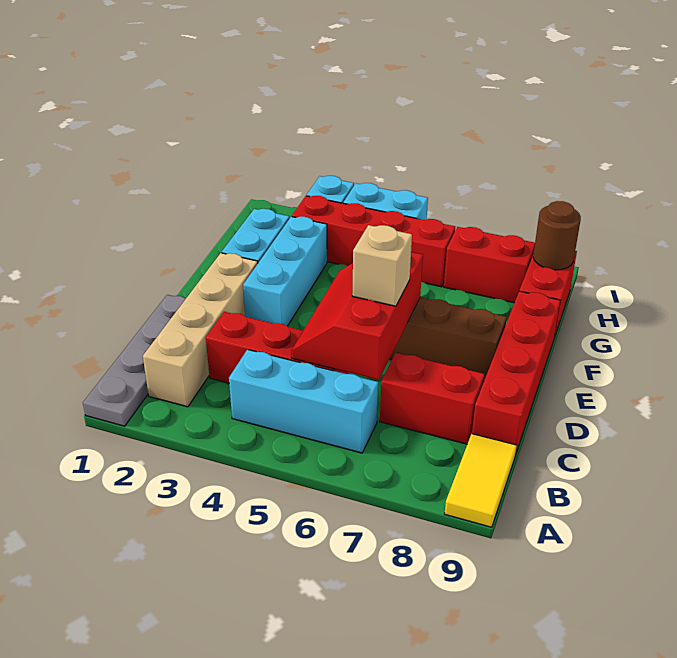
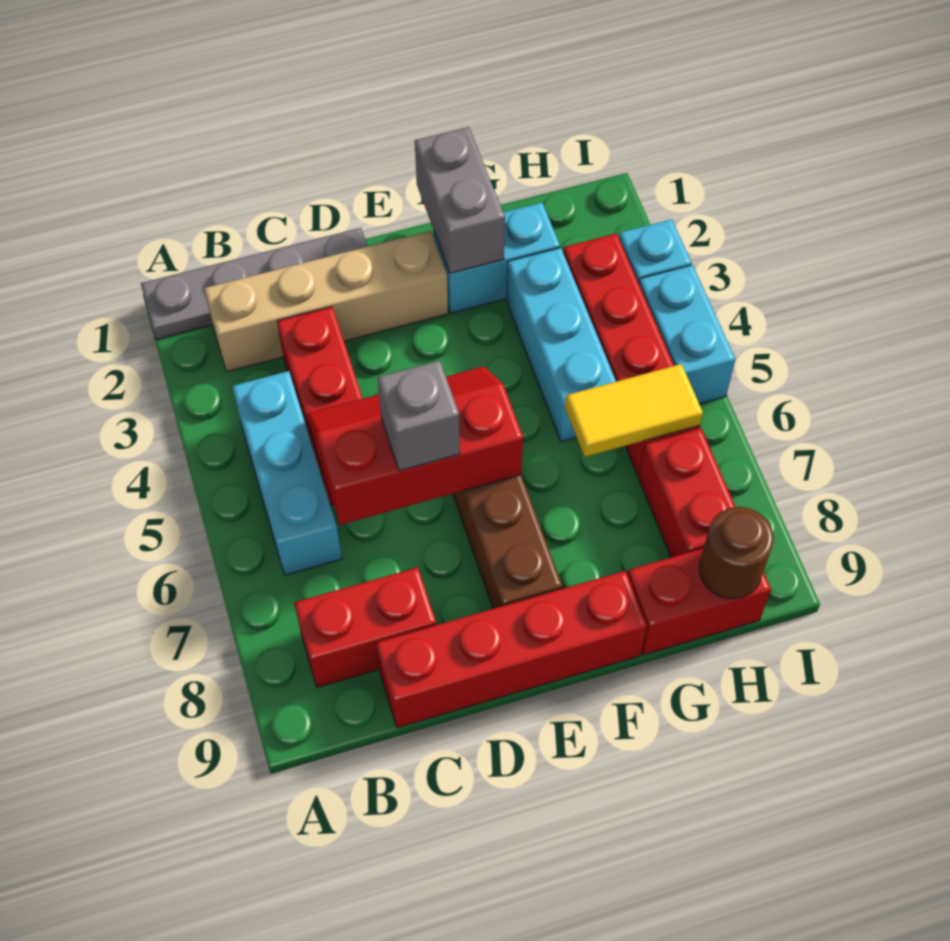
yellow 1x2 tile [445,434,517,527] -> yellow 1x2 tile moved to [565,364,703,457]
red 1x2 brick [380,353,484,444] -> red 1x2 brick turned to [294,567,436,687]
tan 1x1 brick [352,225,412,306] -> grey 1x1 brick [377,361,460,471]
cyan 1x3 brick [243,217,327,326] -> cyan 1x3 brick turned to [506,248,616,442]
none -> grey 1x2 brick [415,127,505,273]

